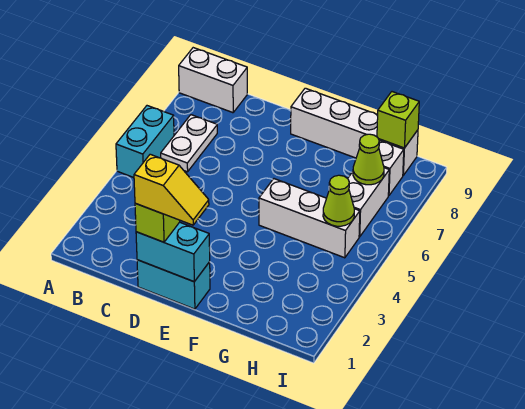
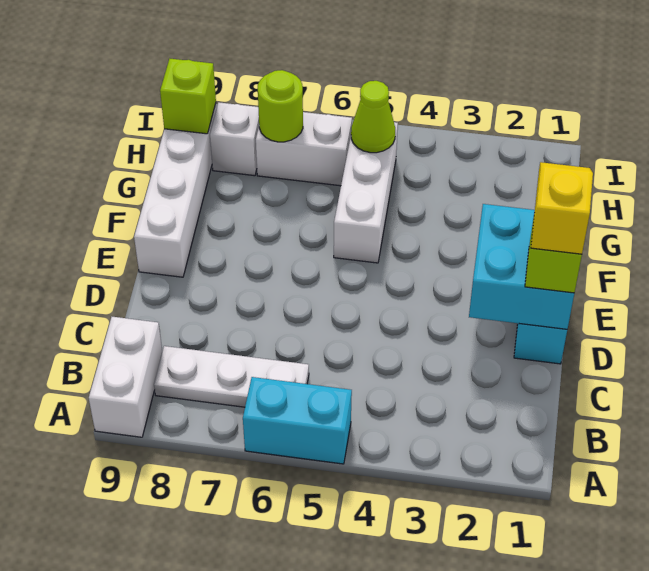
white 1x2 plate [161,115,217,172] -> white 1x3 plate [154,346,309,407]
cyan 1x2 brick [136,222,210,282] -> cyan 2x2 brick [469,204,574,329]
lime 1x1 cone [353,134,384,185] -> lime 1x1 round brick [258,70,303,142]

